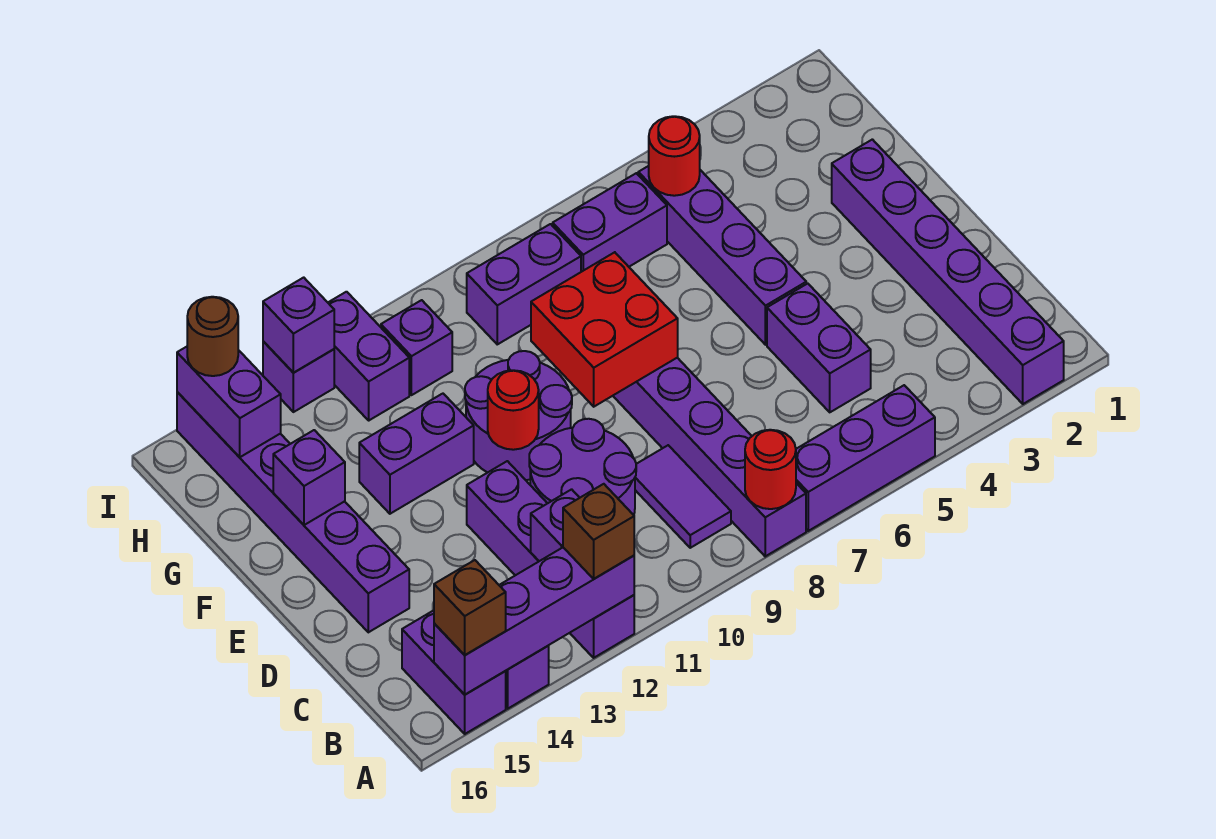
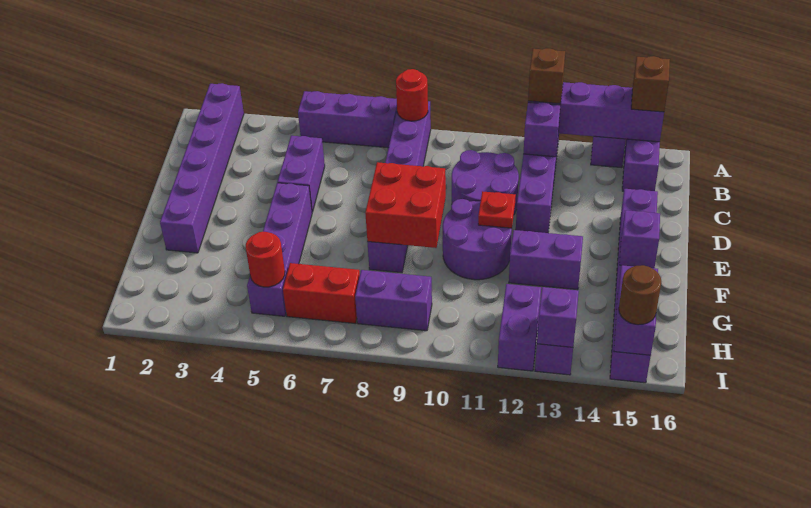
purple 1x2 tile [635,445,731,548] -> none
red 1x1 round brick [488,370,539,450] -> red 1x1 plate [478,191,516,228]
purple 1x2 brick [553,173,667,272] -> red 1x2 brick [283,263,360,324]
purple 1x1 brick [381,300,452,395] -> none

